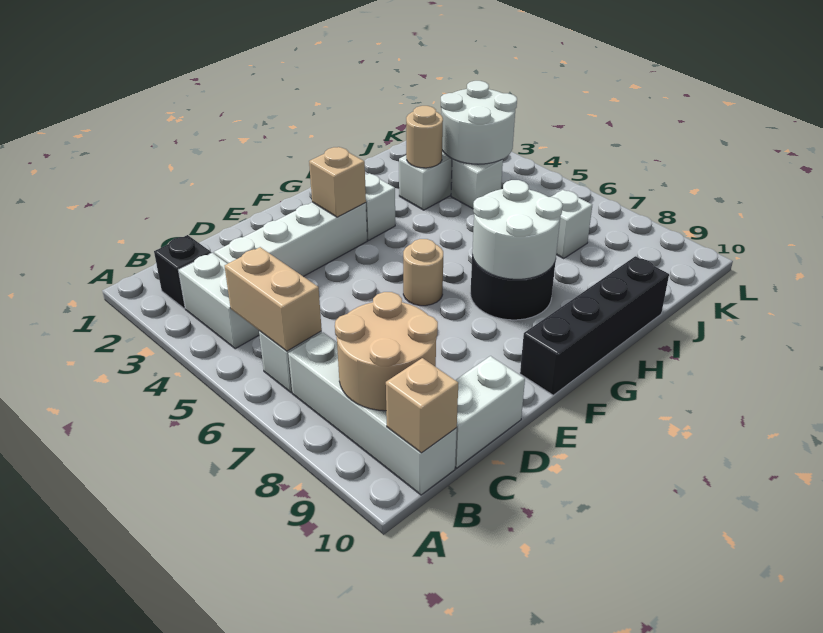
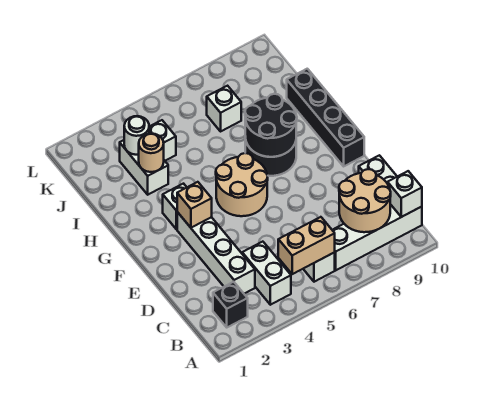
white 1x2 brick [178,253,259,349] -> white 1x2 brick turned to [242,242,291,305]
tan 1x1 brick [386,358,458,453] -> white 1x1 brick [388,171,422,217]
tan 1x1 round brick [403,239,443,306] -> tan 2x2 round brick [216,153,268,216]
white 2x2 round brick [472,180,563,279] -> black 2x2 round brick [245,94,297,157]
white 2x2 round brick [441,81,517,164] -> white 1x1 round brick [124,116,149,155]

